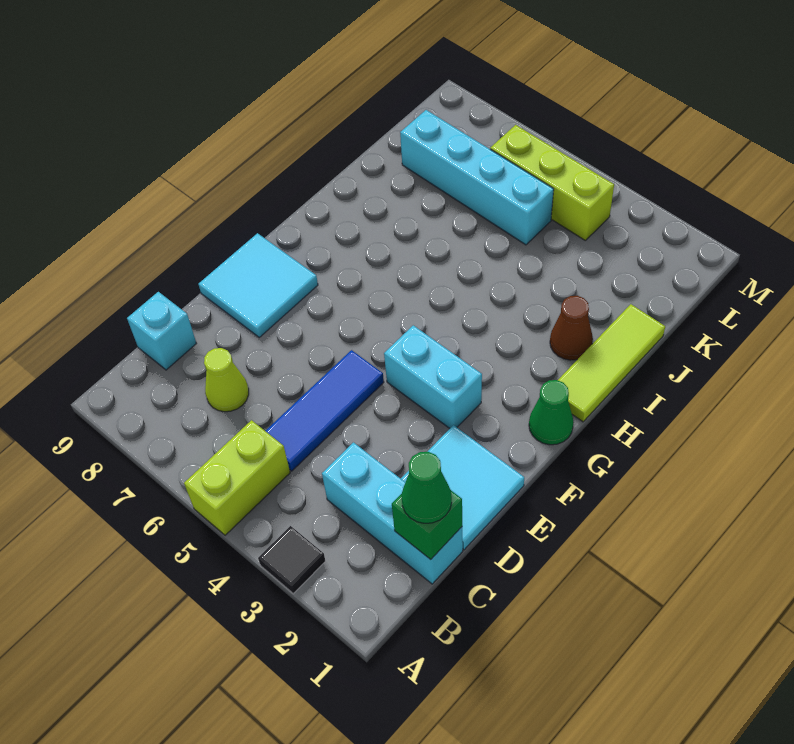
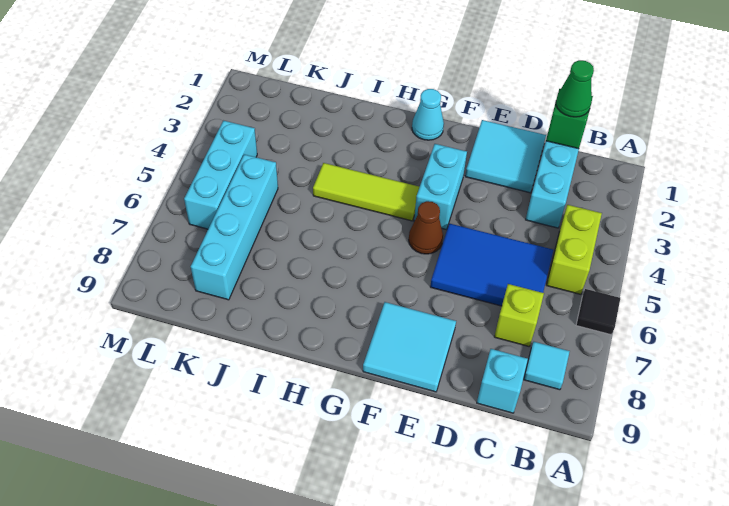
black 1x1 tile [258,526,325,594] -> black 1x1 tile moved to [576,289,620,335]
lime 1x2 brick [184,420,290,535] -> lime 1x2 brick turned to [547,205,602,294]
none -> cyan 1x1 tile [524,342,570,390]
blue 1x3 tile [266,350,384,471] -> blue 2x3 tile [430,223,553,306]
lime 1x1 cone [204,348,249,412] -> lime 1x1 brick [494,284,544,347]
green 1x1 cone [529,380,573,445] -> cyan 1x1 cone [412,89,444,140]
lime 1x3 tile [558,304,665,422] -> lime 1x3 tile moved to [313,163,419,221]
brown 1x1 cone [550,296,593,360] -> brown 1x1 cone moved to [409,201,443,254]
lime 1x3 brick [490,125,614,240] -> cyan 1x3 brick [184,120,257,229]

